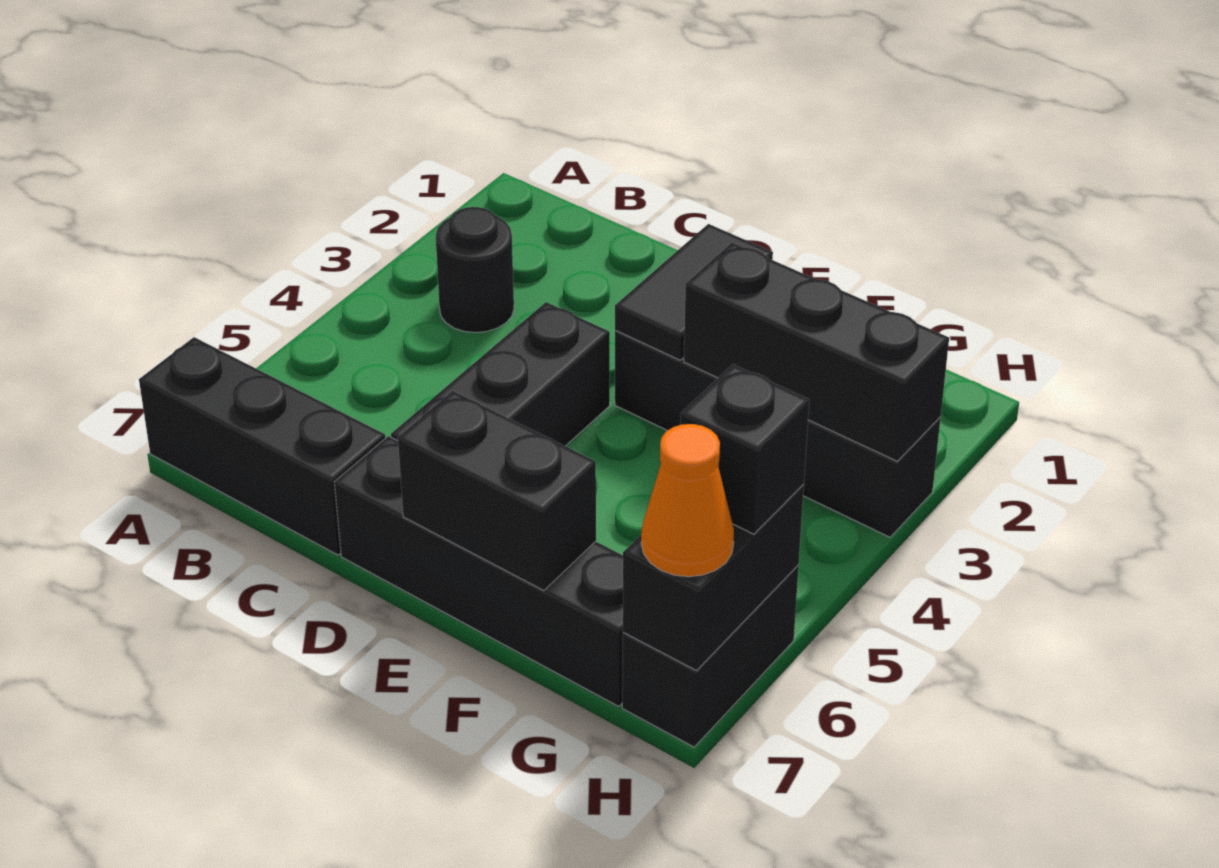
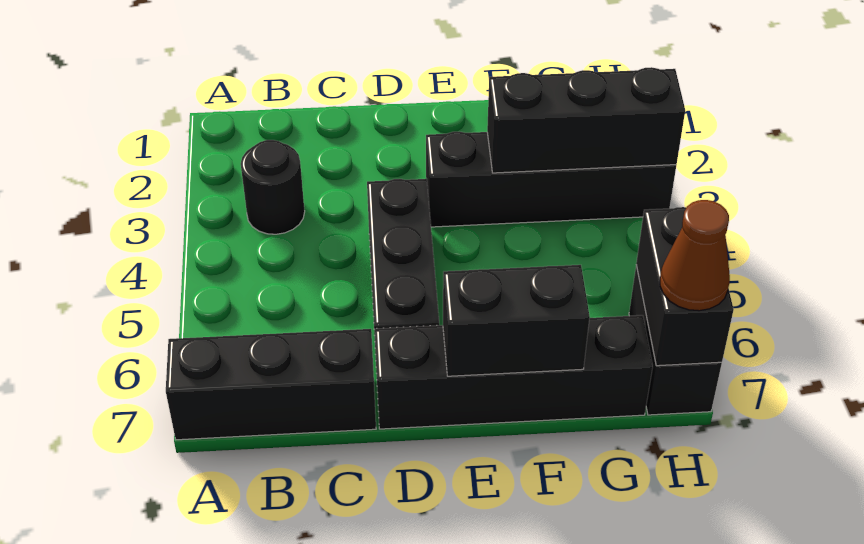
black 1x2 tile [615,224,773,360] -> none
black 1x1 brick [680,364,809,534] -> none
orange 1x1 cone [641,424,734,577] -> brown 1x1 cone [660,200,730,311]

